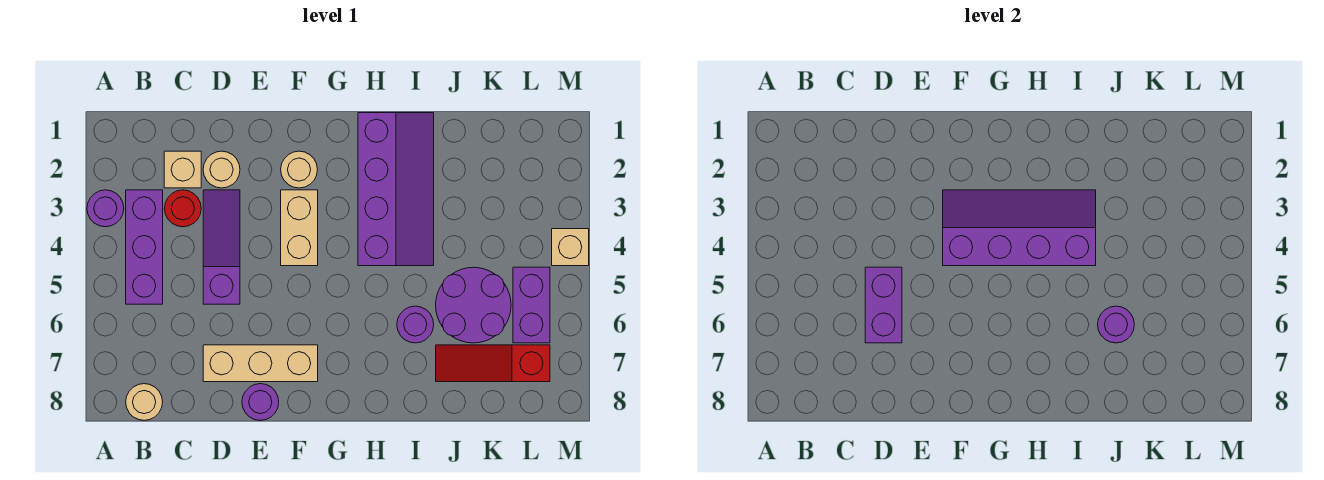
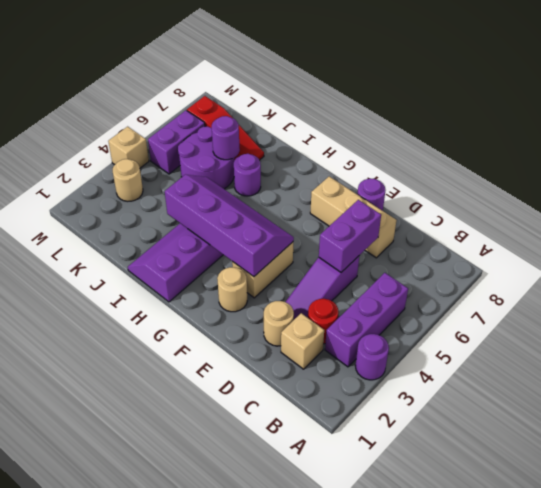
tan 1x1 round brick [126,384,163,420] -> tan 1x1 round brick moved to [113,159,143,201]
purple 2x4 slope [943,190,1096,266] -> purple 2x4 slope turned to [165,175,294,277]

